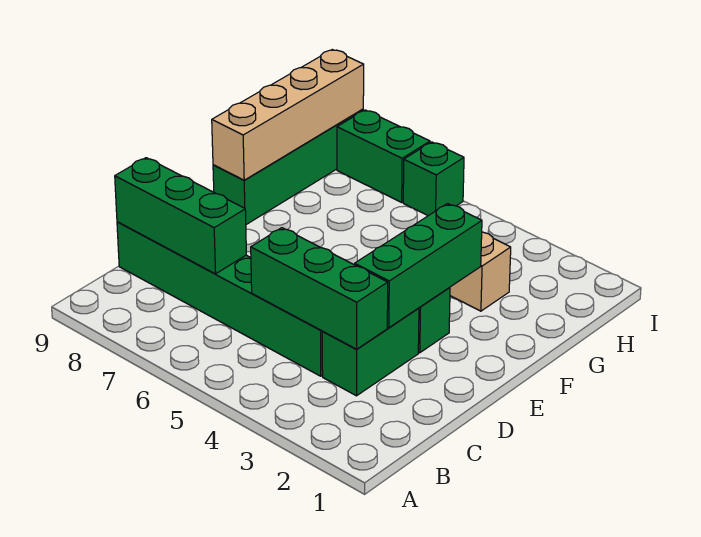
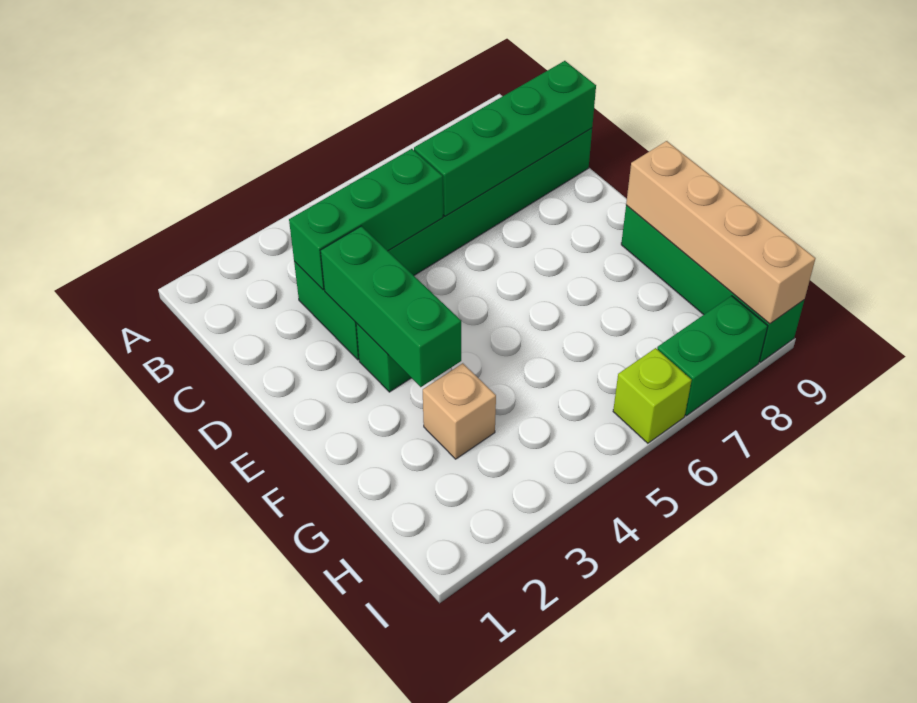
green 1x3 brick [115,158,246,274] -> green 1x4 brick [414,61,596,216]
green 1x1 brick [403,142,464,216] -> lime 1x1 brick [613,348,692,443]

